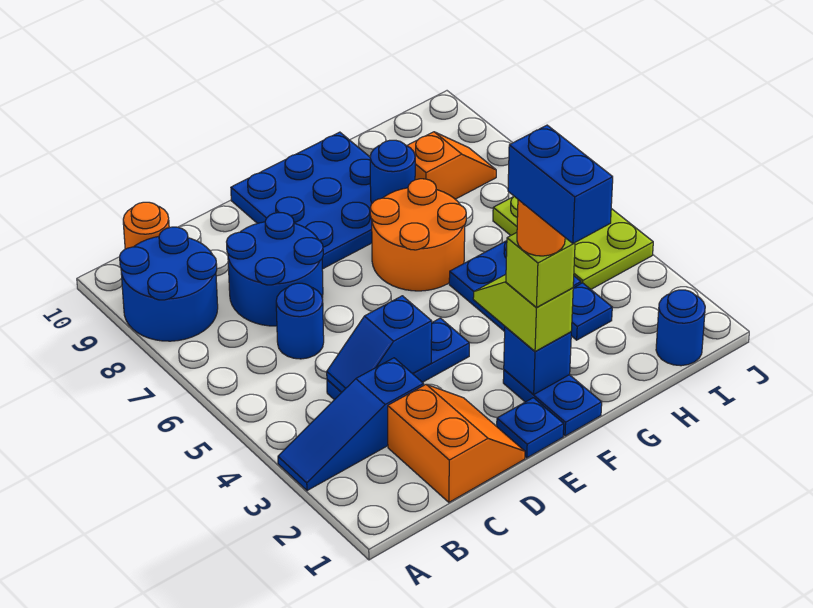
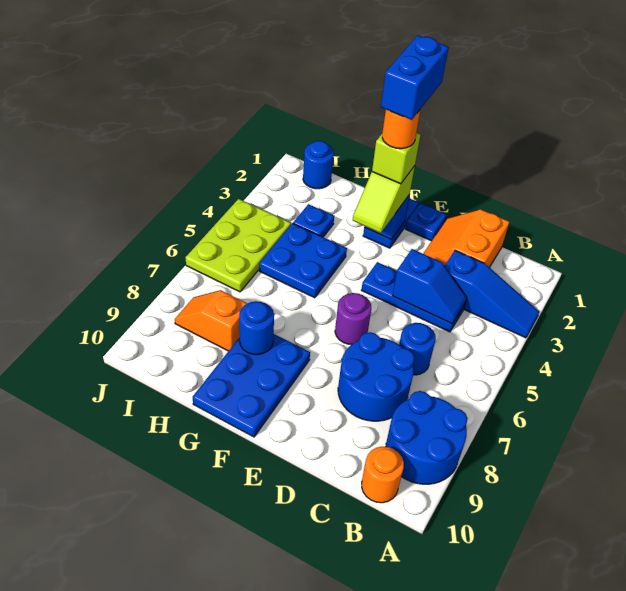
none -> purple 1x1 round brick [335,293,371,345]
blue 3x3 plate [231,132,372,269] -> blue 2x3 plate [193,334,310,437]
orange 2x2 round brick [370,179,466,291] -> none

